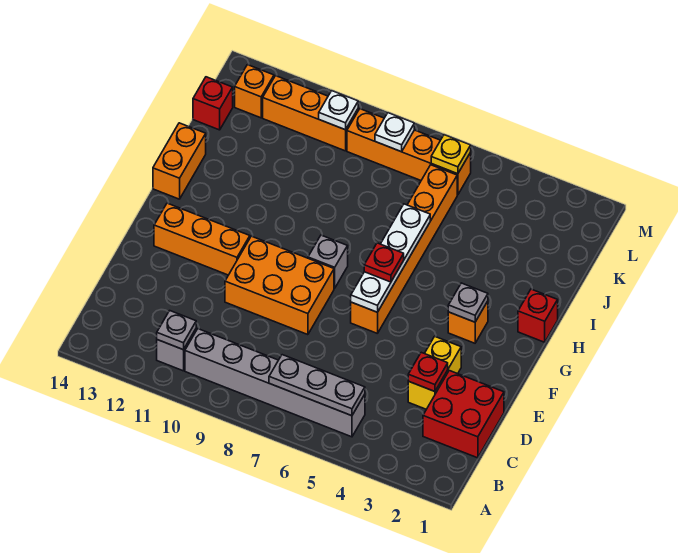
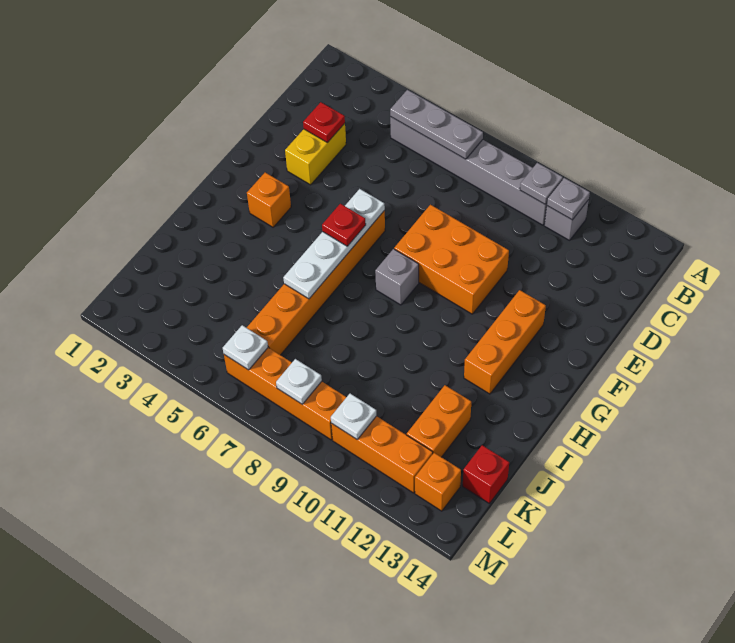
red 2x2 brick [423,371,504,458] -> none
orange 1x3 brick [154,203,250,275] -> orange 1x3 brick turned to [464,290,546,394]
grey 1x1 plate [448,283,488,322] -> grey 1x1 plate moved to [520,163,563,204]
red 1x1 brick [518,289,558,342] -> none
orange 1x2 brick [153,123,206,199] -> orange 1x2 brick moved to [407,385,471,457]
yellow 1x1 plate [431,135,471,174] -> white 1x1 plate [223,325,268,370]

